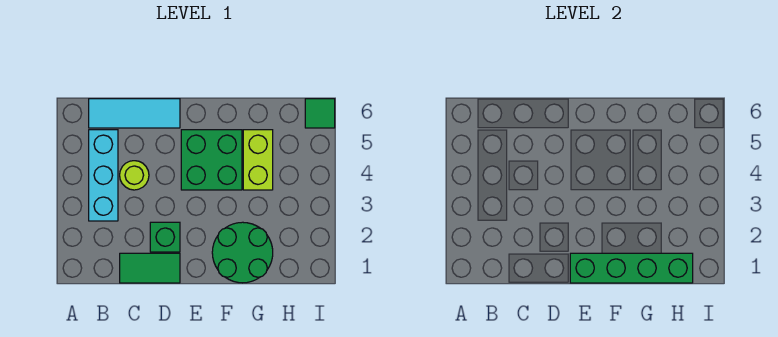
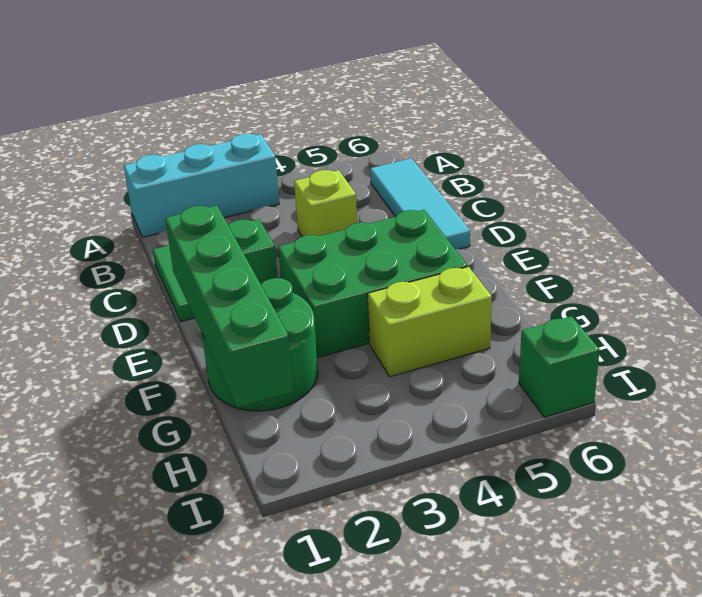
cyan 1x3 brick [89,130,118,221] -> cyan 1x3 brick moved to [124,134,279,237]
lime 1x1 round brick [120,161,149,190] -> lime 1x1 brick [294,170,357,237]
green 2x2 brick [181,130,242,190] -> green 2x3 brick [278,210,468,358]
green 1x1 tile [305,99,335,128] -> green 1x1 brick [519,316,600,417]

